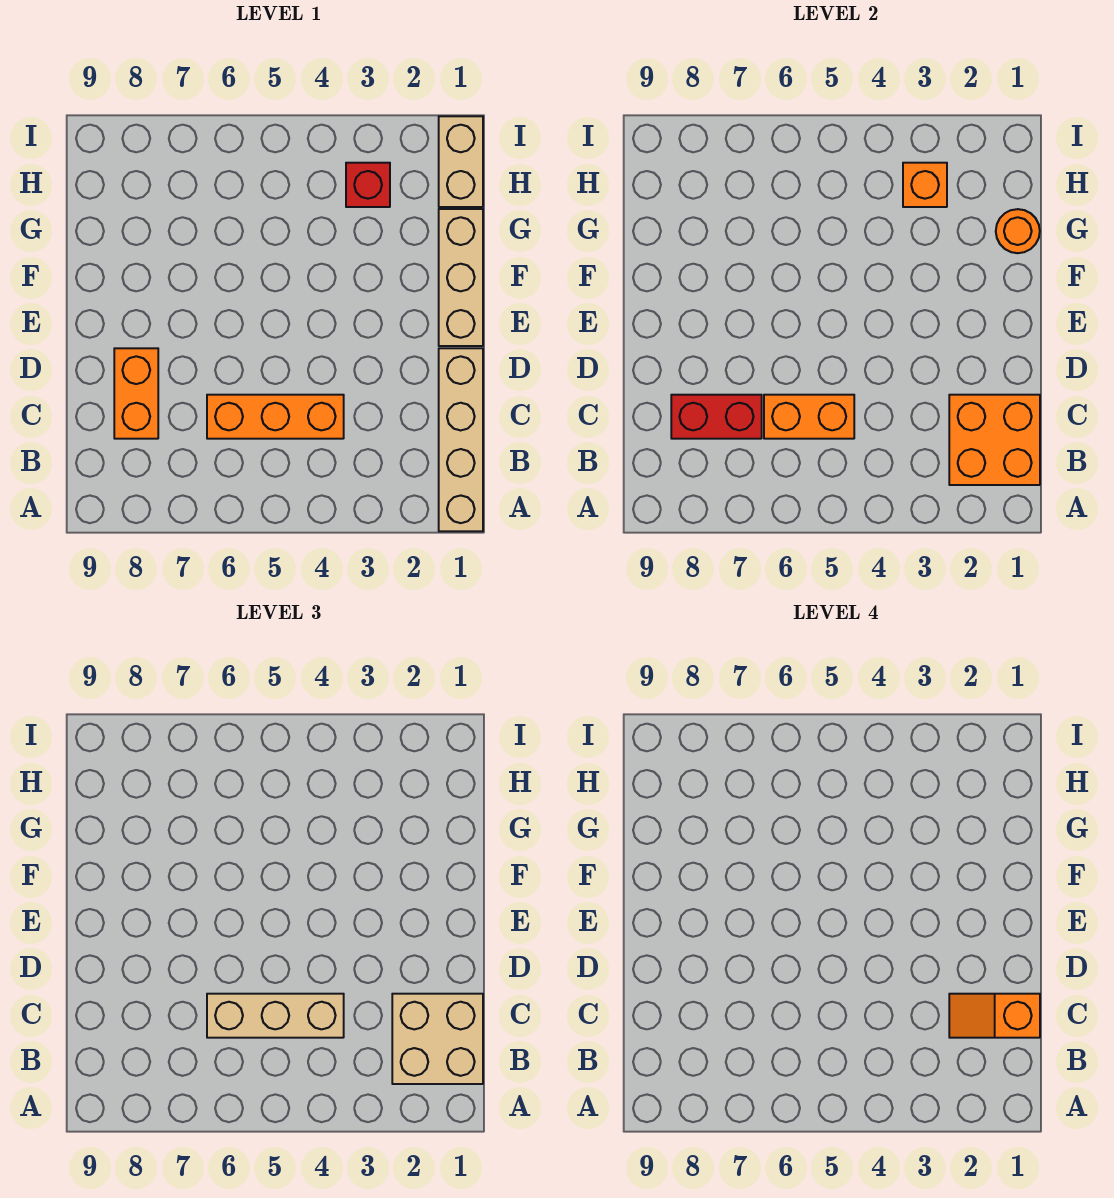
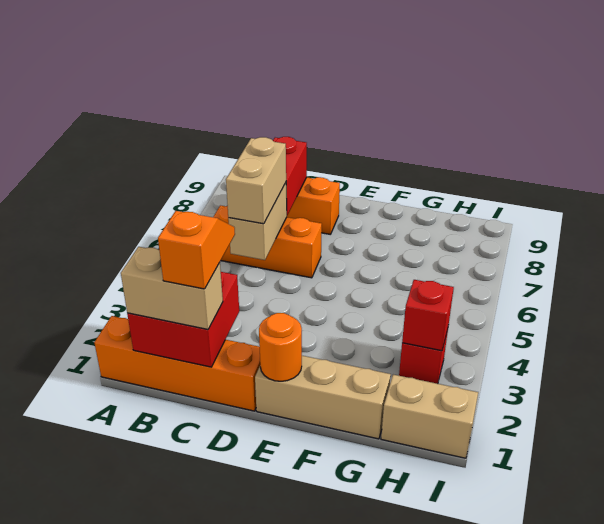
tan 1x4 brick [439,348,483,531] -> orange 1x4 brick [94,316,260,411]
orange 2x2 brick [949,395,1040,485] -> red 2x2 brick [127,272,239,367]
tan 2x2 brick [392,994,483,1084] -> tan 1x2 brick [121,247,223,330]
orange 1x3 brick [207,395,344,439] -> orange 1x3 brick turned to [214,206,322,278]
tan 1x3 brick [207,994,344,1038] -> tan 1x2 brick [226,137,287,224]
orange 1x2 brick [764,395,854,439] -> tan 1x2 brick [228,183,287,260]
orange 1x1 round brick [996,209,1040,253] -> orange 1x1 round brick moved to [259,313,302,381]
orange 1x1 brick [903,163,947,207] -> red 1x1 brick [402,280,454,351]

